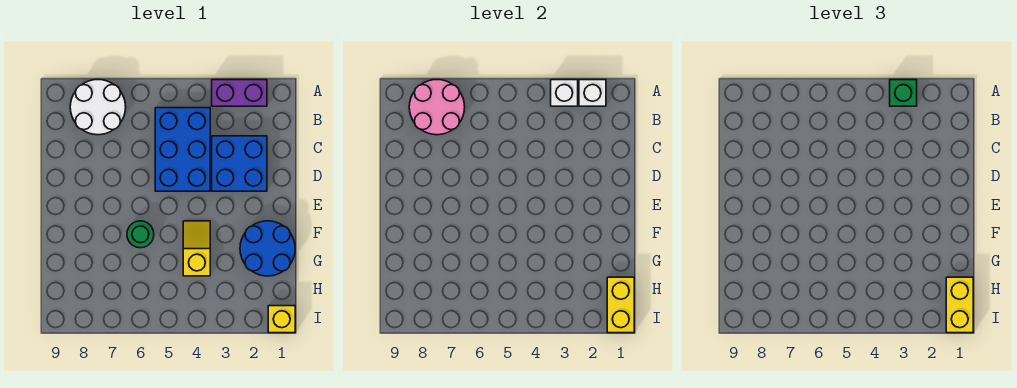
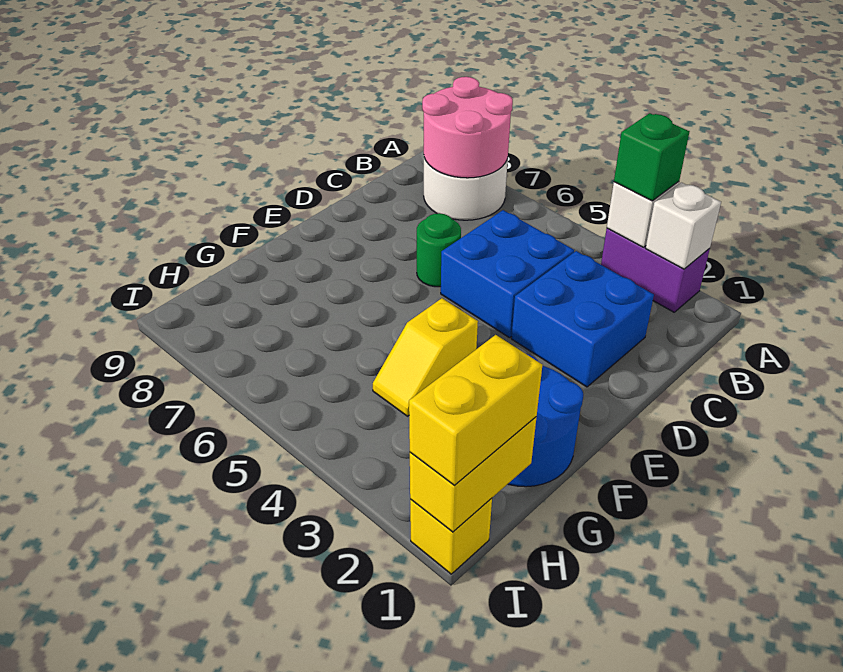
blue 2x3 brick [155,108,210,191] -> blue 2x2 brick [441,210,574,338]
yellow 1x2 slope [183,221,210,276] -> yellow 1x2 slope turned to [373,298,478,416]
green 1x1 round brick [127,221,154,248] -> green 1x1 round brick moved to [417,213,461,287]

